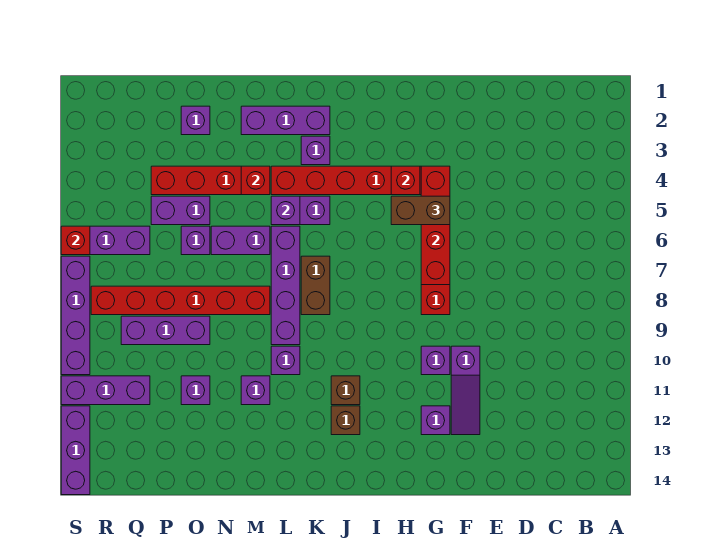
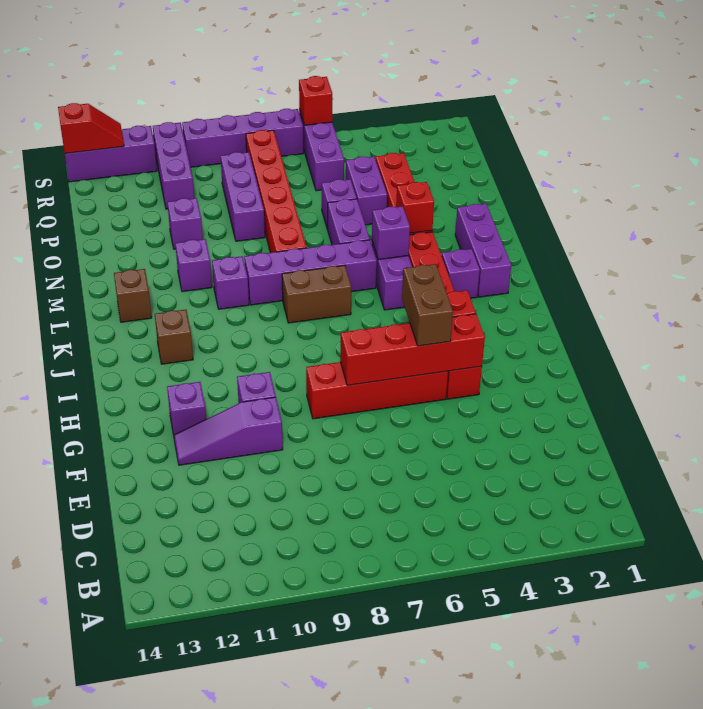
brown 1x1 brick [331,376,360,405] -> brown 1x1 brick moved to [114,269,152,322]
purple 1x1 brick [181,106,210,135] -> none
none -> red 1x2 slope [58,103,124,153]

